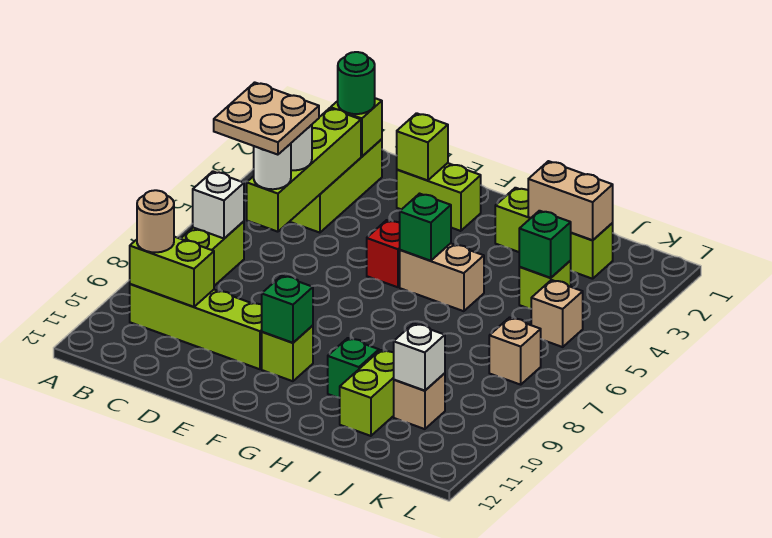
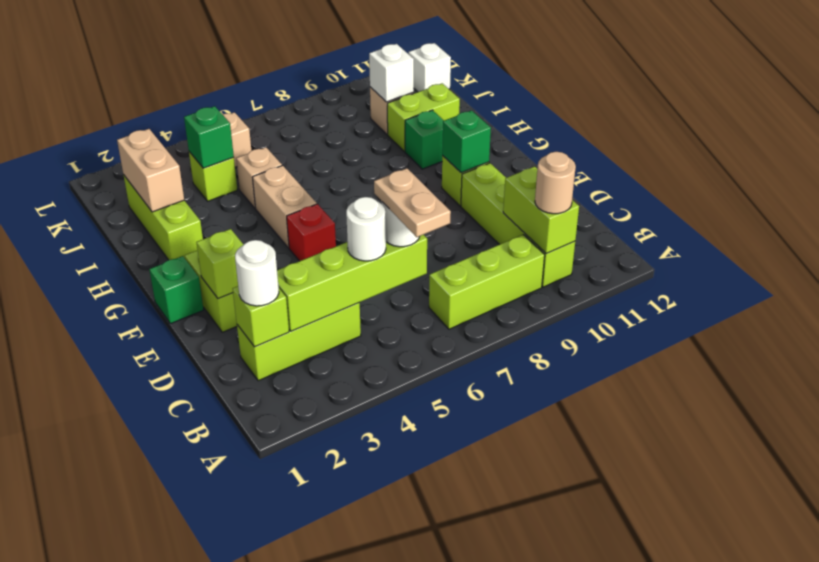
tan 2x2 plate [214,82,319,155] -> tan 1x2 plate [374,168,451,237]
white 1x1 brick [193,171,244,238] -> white 1x1 brick moved to [409,43,451,92]
green 1x1 round brick [338,52,375,114] -> white 1x1 round brick [235,240,279,306]
green 1x1 brick [400,194,451,261] -> green 1x1 brick moved to [149,256,204,324]
tan 1x1 brick [489,318,541,385] -> tan 1x1 brick moved to [236,147,282,208]

